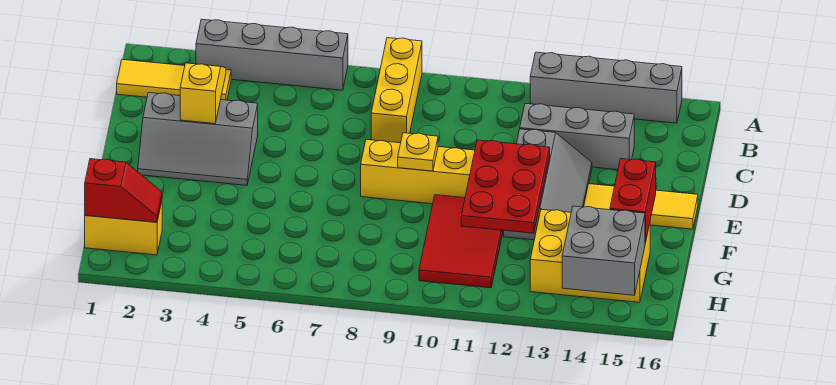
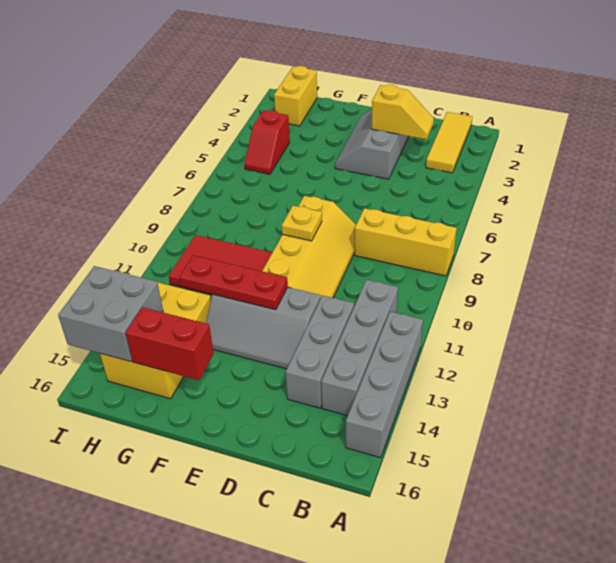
grey 1x4 brick [196,19,348,90] -> grey 1x4 brick moved to [321,280,398,416]
red 2x3 plate [461,140,550,233] -> red 1x3 plate [179,255,288,310]
yellow 1x3 tile [584,184,698,229] -> none
red 1x2 slope [85,159,162,222] -> red 1x2 slope moved to [244,110,290,174]

